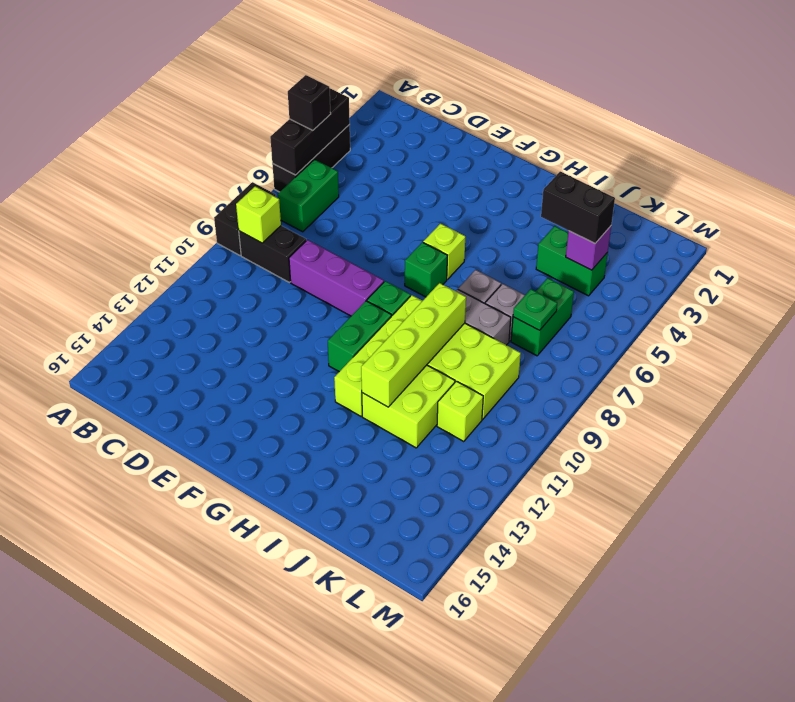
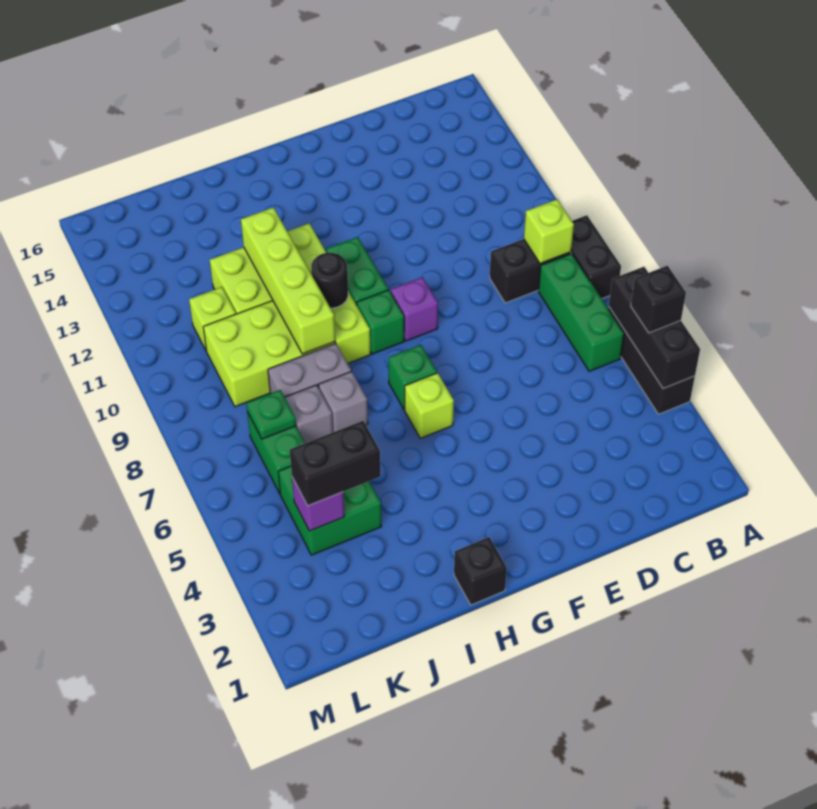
green 1x2 brick [278,159,339,232] -> green 1x3 brick [538,254,624,371]
purple 1x3 brick [289,240,384,316] -> purple 1x1 brick [391,277,438,341]
none -> black 1x1 brick [454,537,507,605]
none -> black 1x1 round brick [311,253,348,308]
green 1x2 brick [536,226,608,296] -> green 2x2 brick [278,466,382,555]

